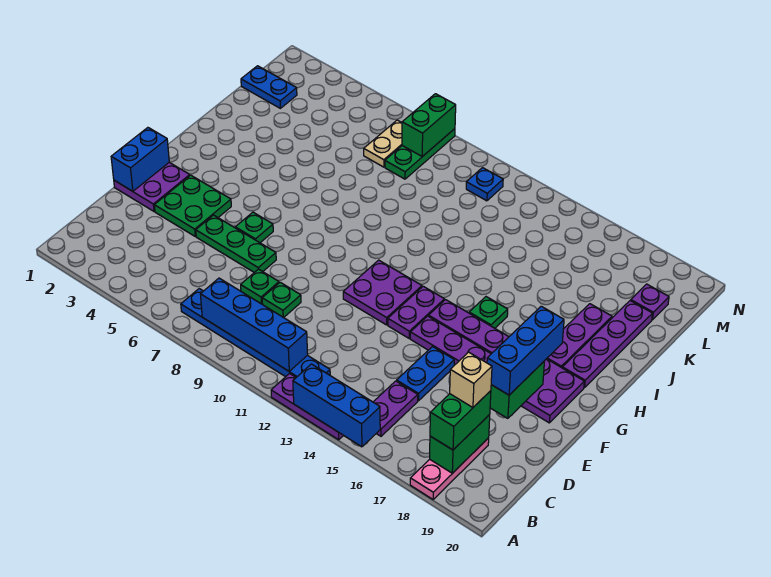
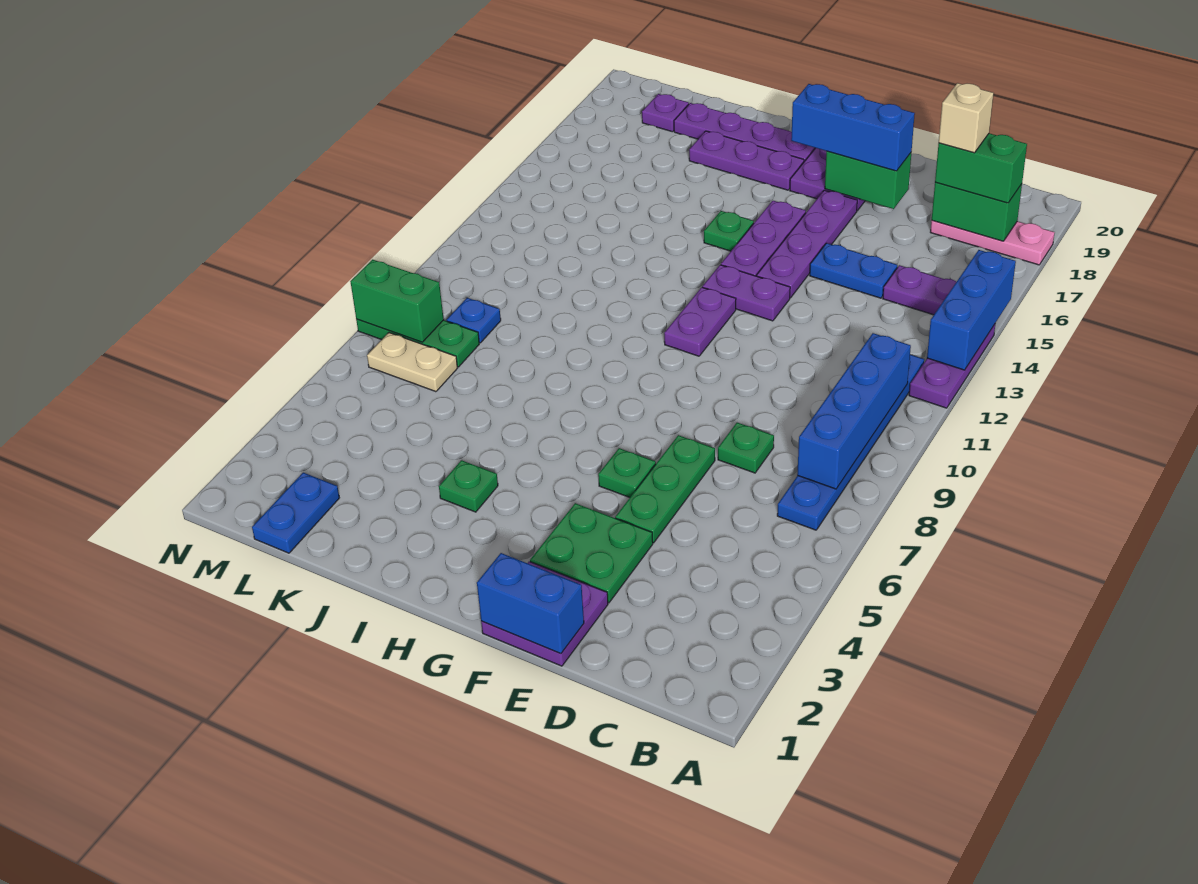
green 1x1 plate [262,282,301,318] -> green 1x1 plate moved to [439,460,498,512]
purple 2x2 plate [343,260,422,325] -> purple 1x2 plate [664,287,736,356]
blue 1x1 plate [466,168,503,201] -> blue 1x1 plate moved to [446,298,501,343]

